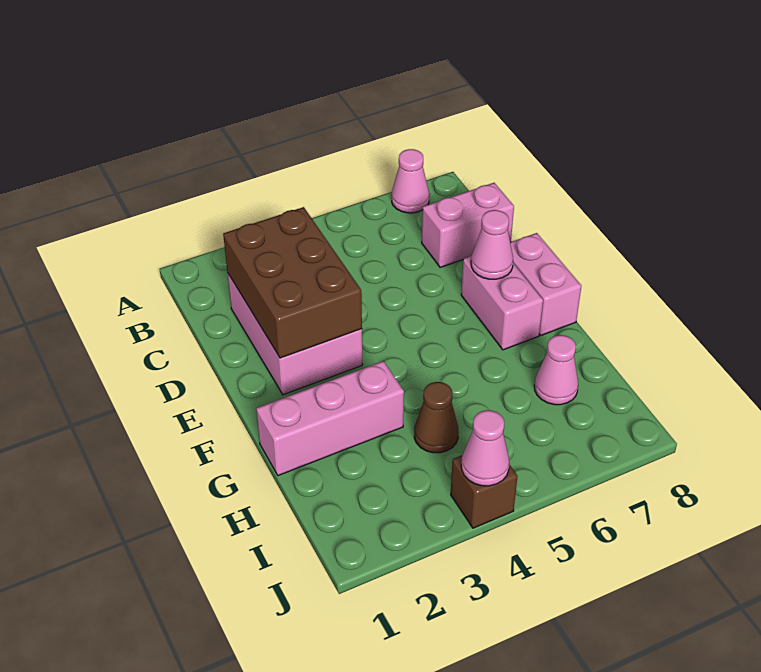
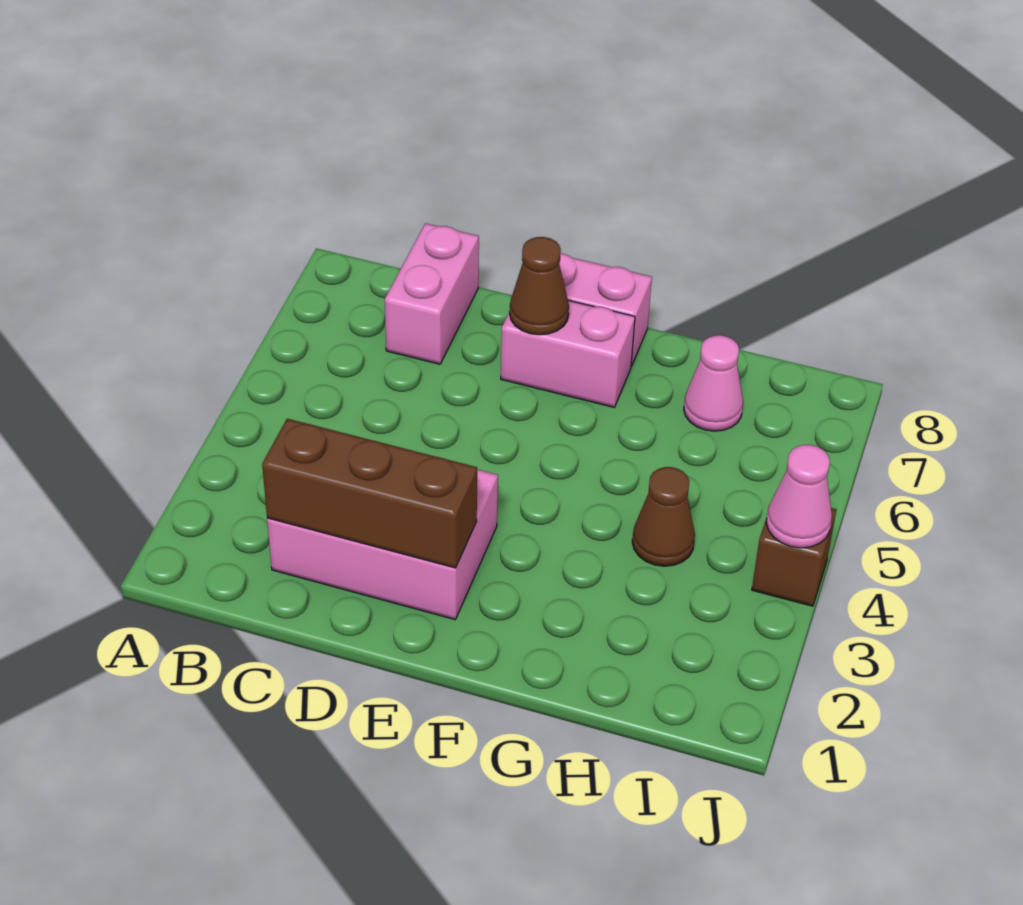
pink 1x1 cone [392,149,429,213] -> none
brown 2x3 brick [223,207,362,358] -> brown 1x3 brick [262,419,477,568]
pink 1x1 cone [471,210,513,279] -> brown 1x1 cone [510,237,569,335]
pink 1x3 brick [256,361,404,476] -> none

